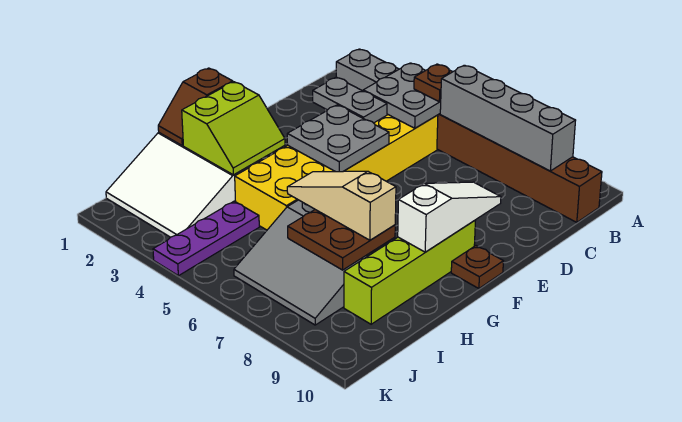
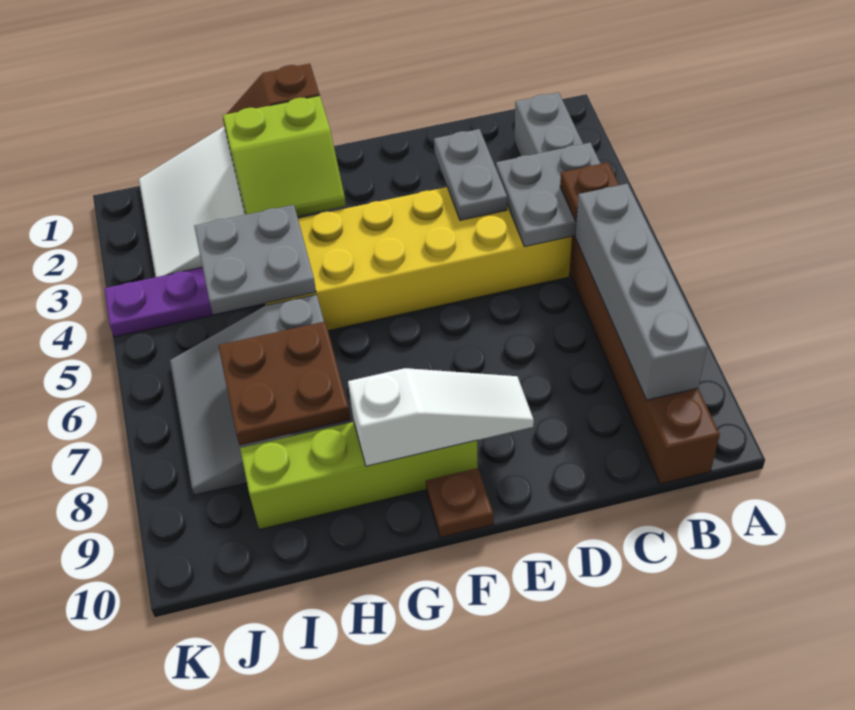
grey 2x2 plate [287,105,389,172] -> grey 2x2 plate moved to [194,205,316,315]
tan 1x3 slope [287,171,396,240] -> none

